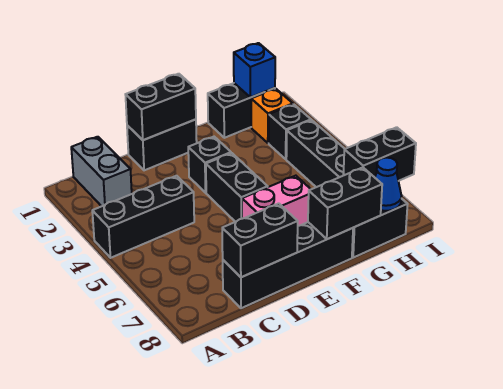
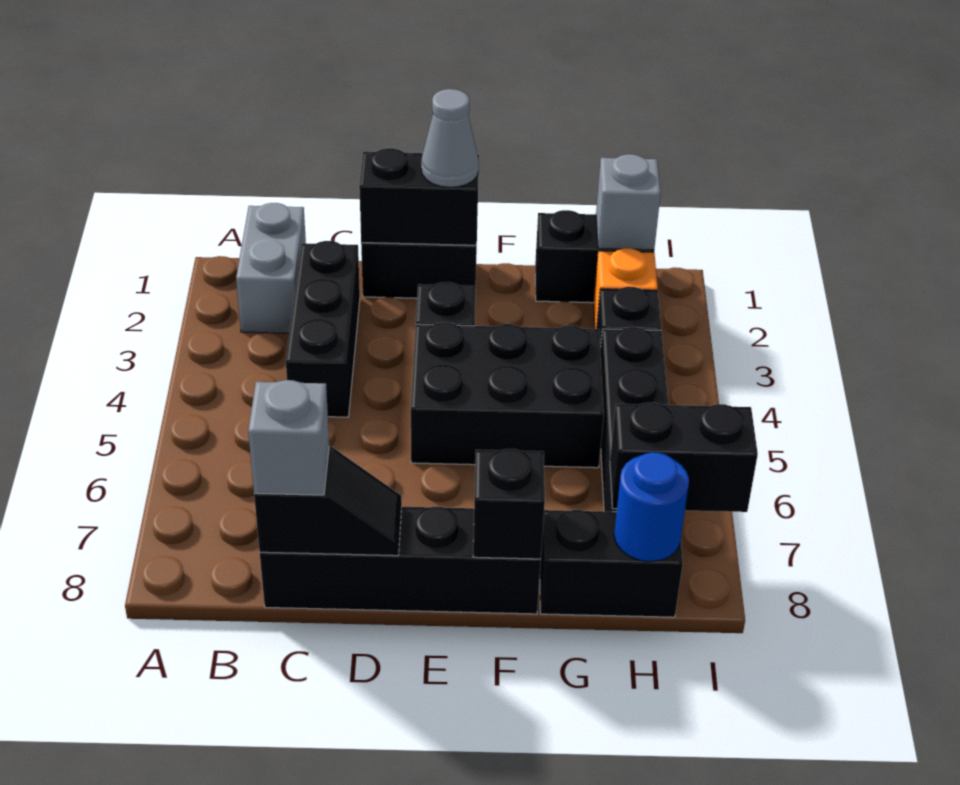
black 1x3 brick [92,176,194,258] -> black 1x3 brick turned to [286,241,360,417]
black 1x2 brick [222,203,298,277] -> black 1x2 slope [254,446,402,556]
none -> grey 1x1 brick [248,380,329,495]
none -> grey 1x1 cone [421,89,479,187]
black 1x2 brick [206,153,268,222] -> black 2x3 brick [411,322,604,468]
pink 1x2 brick [242,176,311,226] -> none
black 1x2 brick [308,167,382,239] -> black 1x1 brick [473,449,545,559]
blue 1x1 brick [234,43,275,97] -> grey 1x1 brick [596,154,661,250]
blue 1x1 cone [375,158,401,211] -> blue 1x1 round brick [614,452,689,562]

